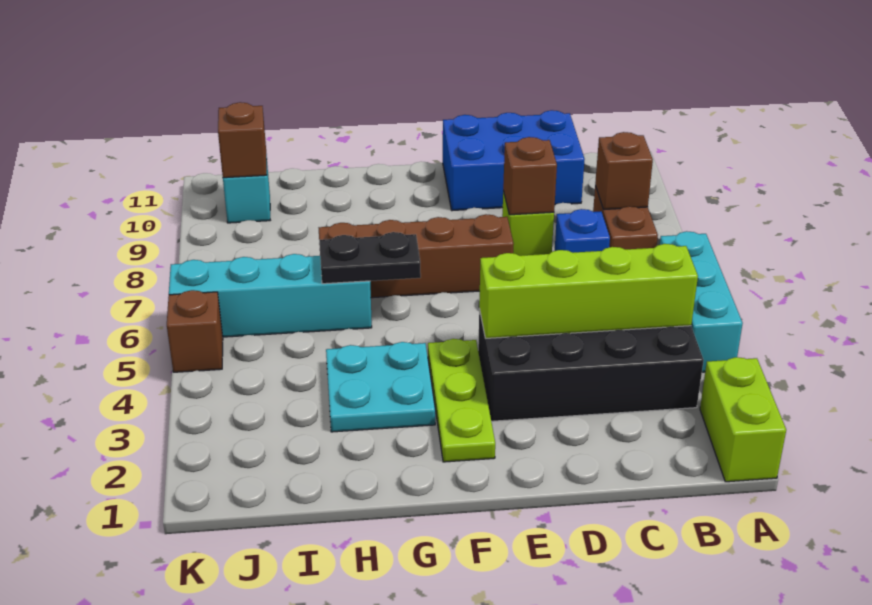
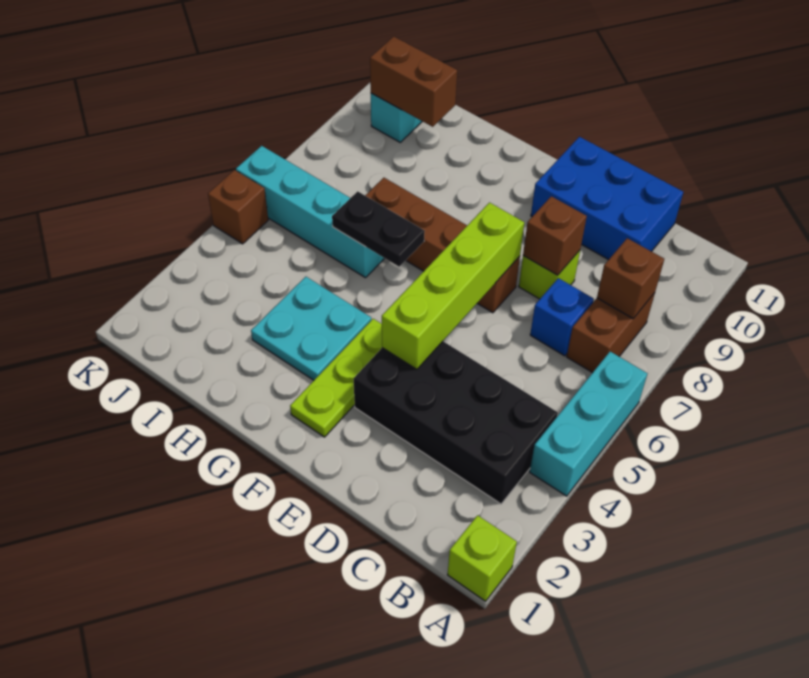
lime 1x2 brick [700,357,786,482] -> lime 1x1 brick [448,515,517,601]
lime 1x4 brick [479,244,698,339] -> lime 1x4 brick turned to [382,203,524,369]
brown 1x1 brick [218,102,267,178] -> brown 1x2 brick [370,36,457,127]

